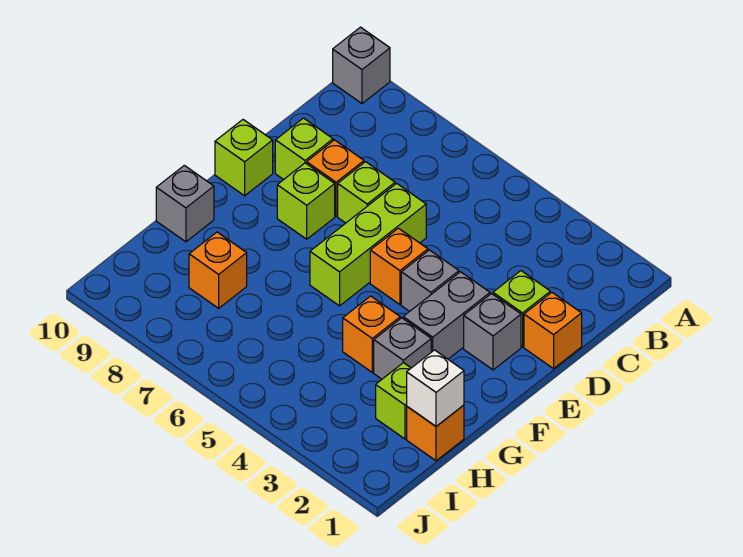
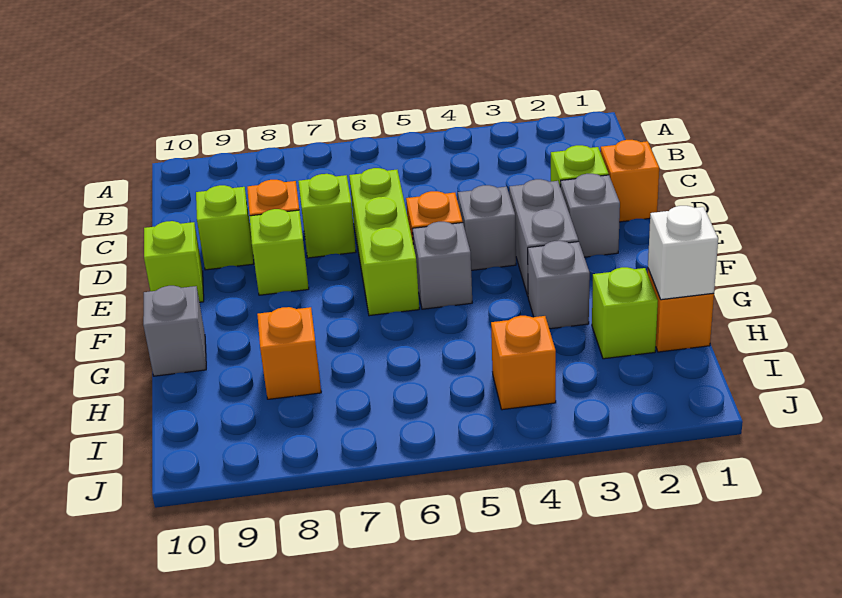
grey 1x1 brick [333,27,390,104] -> grey 1x1 brick moved to [412,222,472,309]
orange 1x1 brick [343,296,400,372] -> orange 1x1 brick moved to [491,316,556,410]

